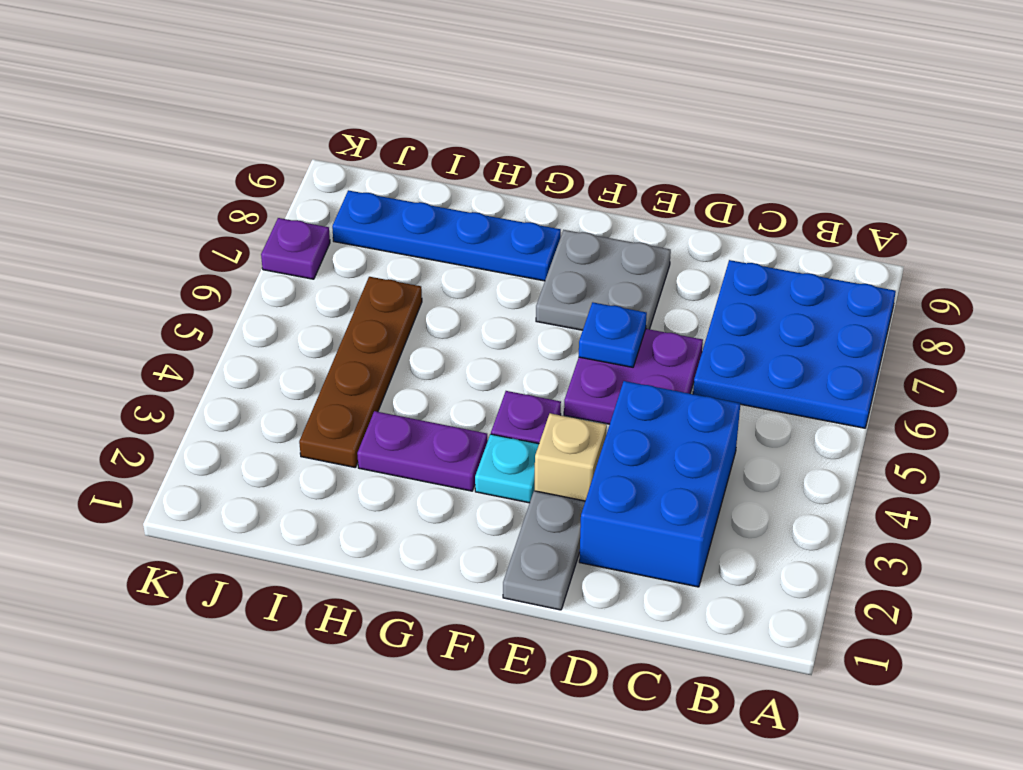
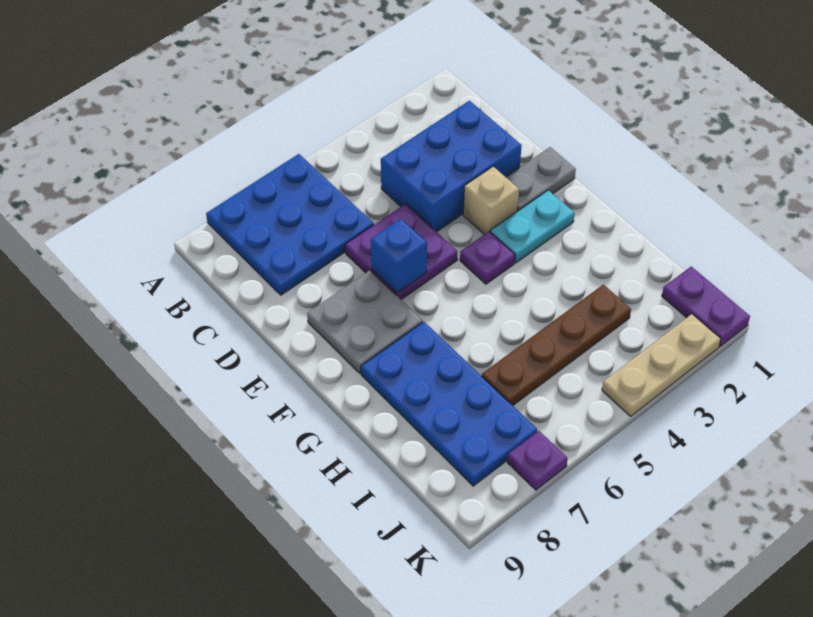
blue 1x1 plate [579,302,647,367] -> blue 1x1 brick [371,219,427,293]
cyan 1x1 plate [475,434,539,503] -> cyan 1x2 plate [491,190,574,263]
purple 1x2 plate [357,411,488,491] -> purple 1x2 plate moved to [662,267,750,346]
blue 1x4 plate [332,190,561,281] -> blue 2x4 plate [361,322,537,486]
none -> tan 1x3 plate [602,314,721,416]

